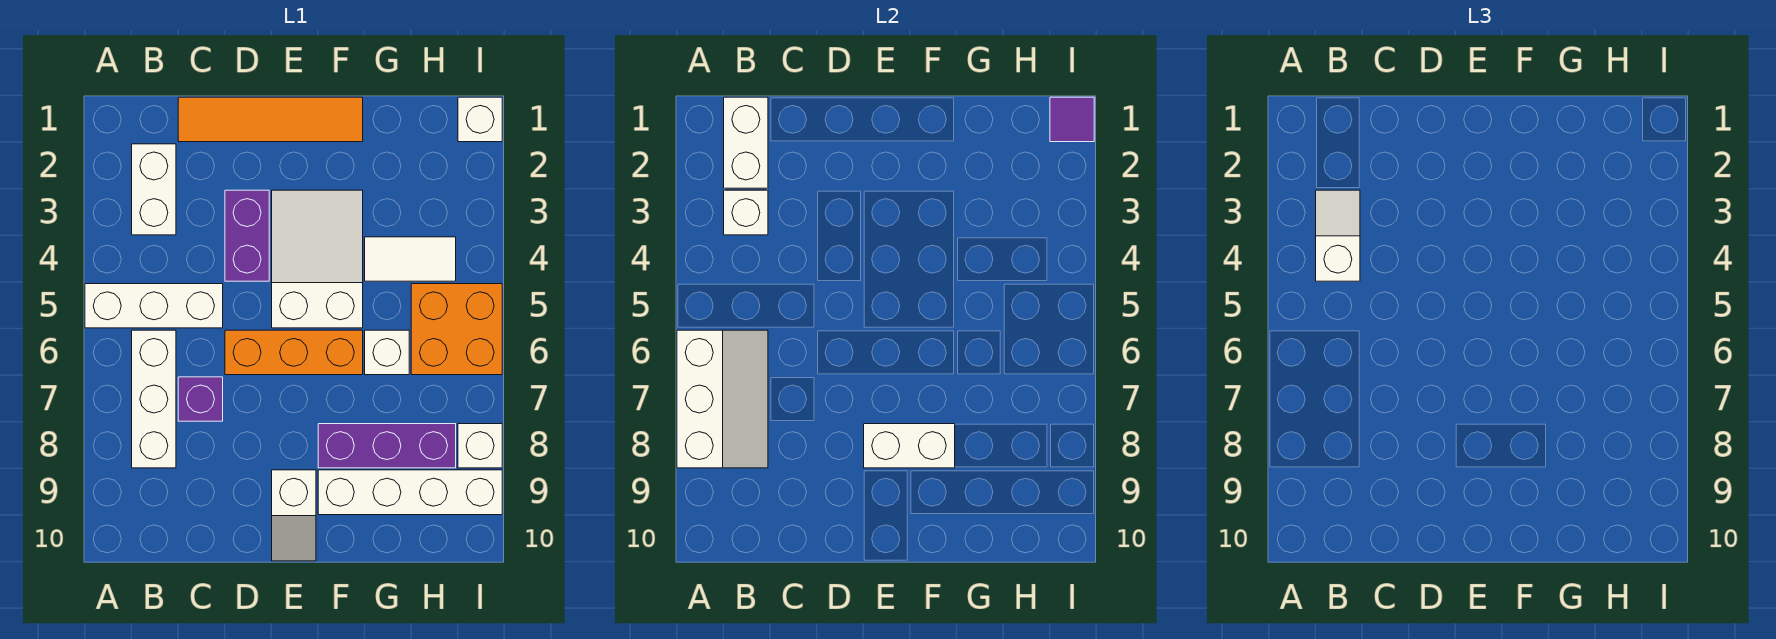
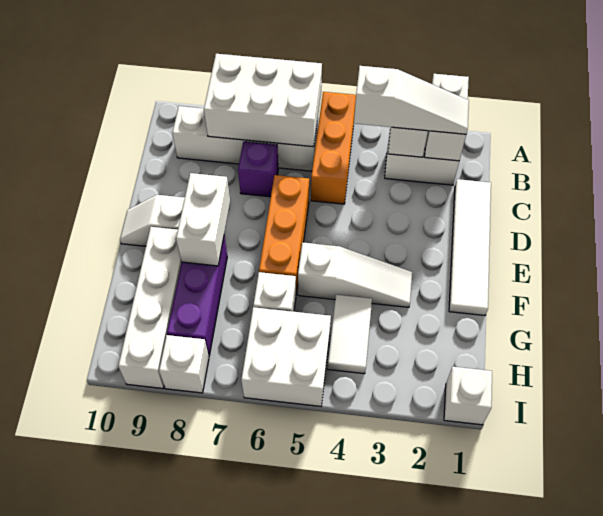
white 1x3 brick [85,284,223,328] -> orange 1x3 brick [311,92,356,204]
white 2x3 slope [677,330,768,468] -> white 2x3 brick [204,54,322,147]
white 1x2 brick [724,97,768,188] -> white 1x2 brick turned to [425,74,469,161]
white 1x2 slope [1316,190,1360,281] -> white 1x3 slope [354,66,469,134]
white 1x3 brick [132,330,176,468] -> white 1x4 brick [172,106,317,171]
orange 1x4 tile [178,97,363,142] -> white 1x4 tile [449,179,491,316]
purple 1x2 brick [225,190,269,281] -> none
white 2x3 slope [272,190,363,328] -> white 1x3 slope [298,242,412,307]
orange 2x2 brick [411,284,502,375] -> white 2x2 brick [241,307,331,406]
purple 1x1 tile [1050,97,1094,142] -> none

